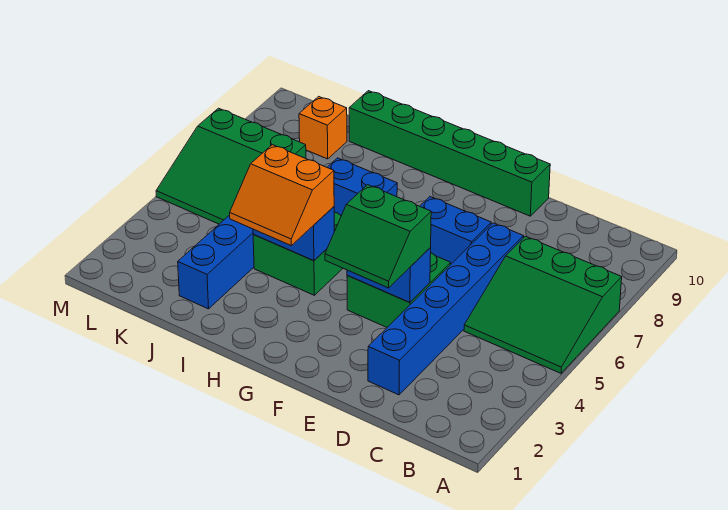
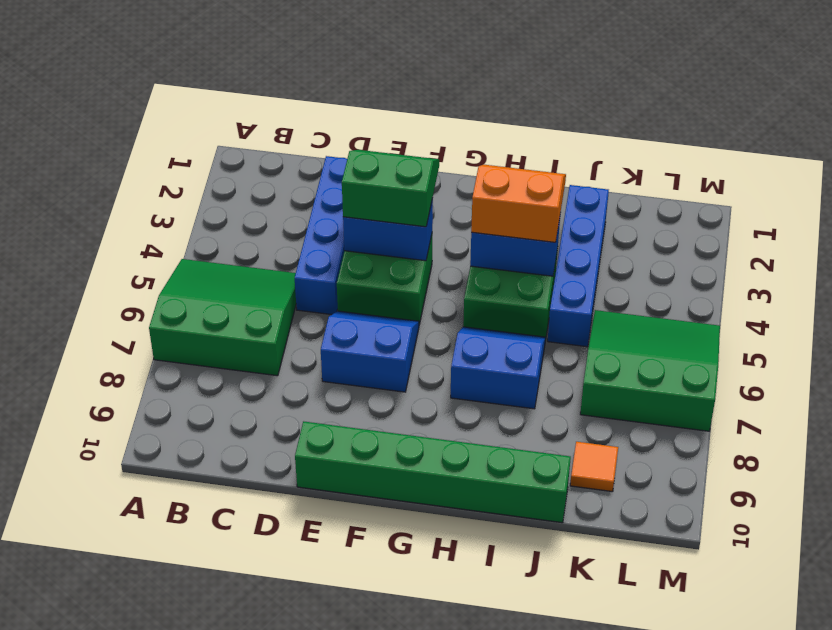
blue 1x6 brick [368,223,524,395] -> blue 1x4 brick [295,156,347,315]
orange 1x1 brick [299,96,347,159] -> orange 1x1 tile [570,442,618,492]

